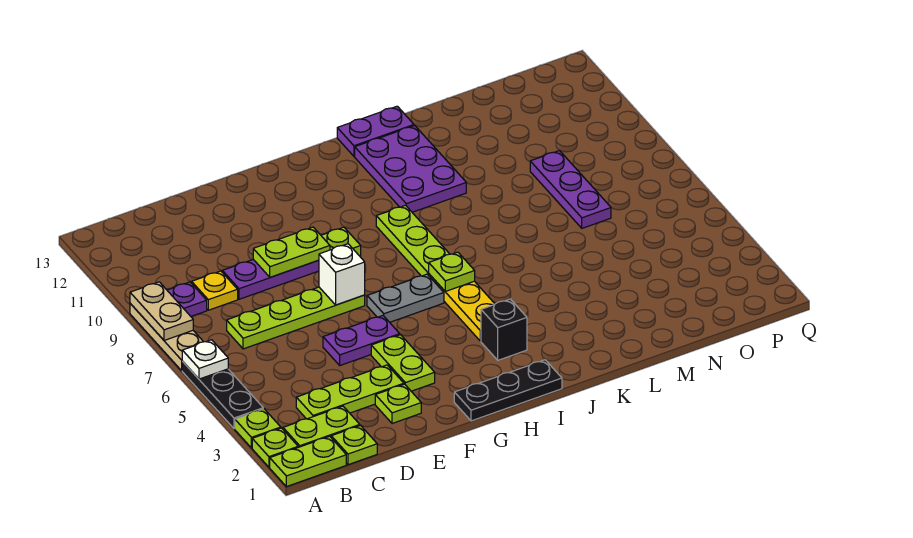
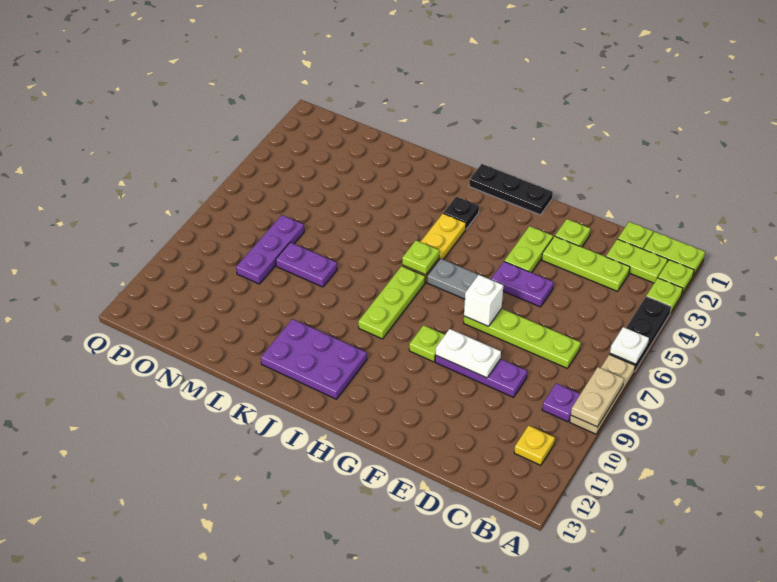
yellow 1x1 plate [192,271,238,310] -> yellow 1x1 plate moved to [514,426,555,465]
lime 1x2 plate [253,227,330,277] -> white 1x2 plate [436,329,501,378]
black 1x1 brick [481,299,527,360] -> black 1x1 plate [443,197,479,229]
purple 2x3 plate [355,126,466,212] -> purple 2x3 plate turned to [261,319,367,399]
purple 1x2 plate [337,106,414,156] -> purple 1x2 plate moved to [276,242,337,287]

